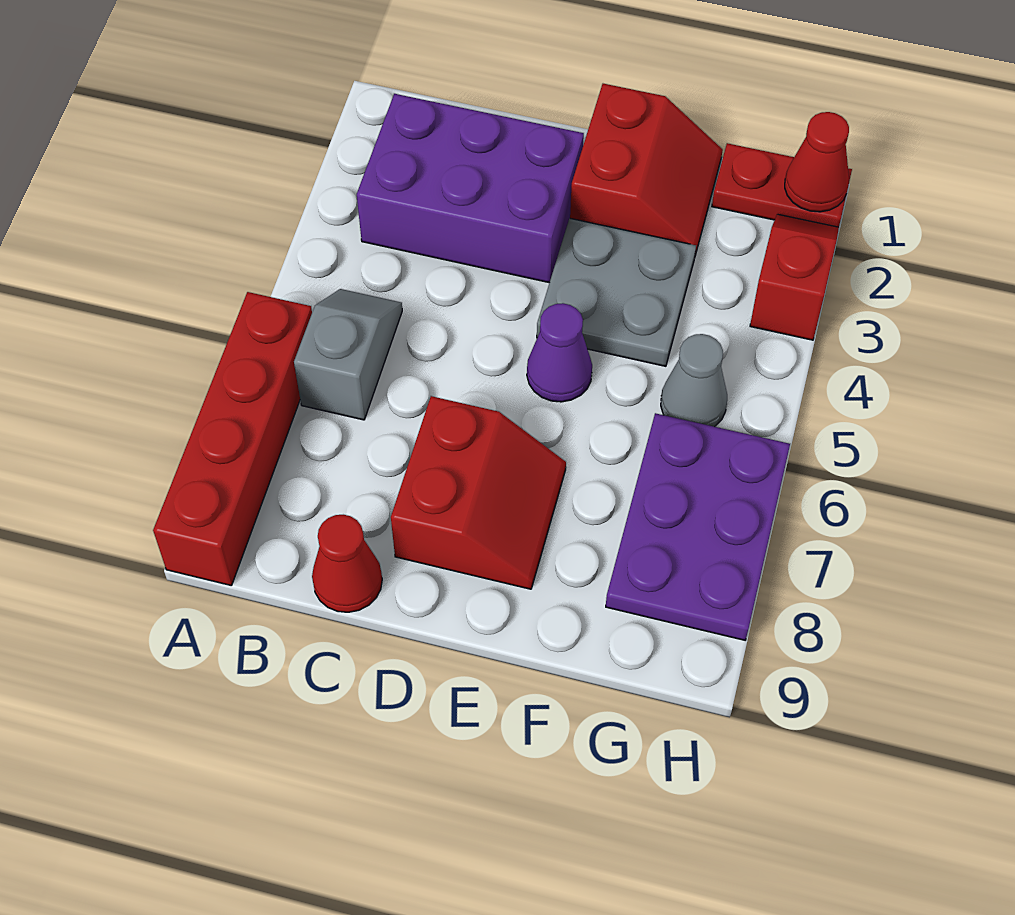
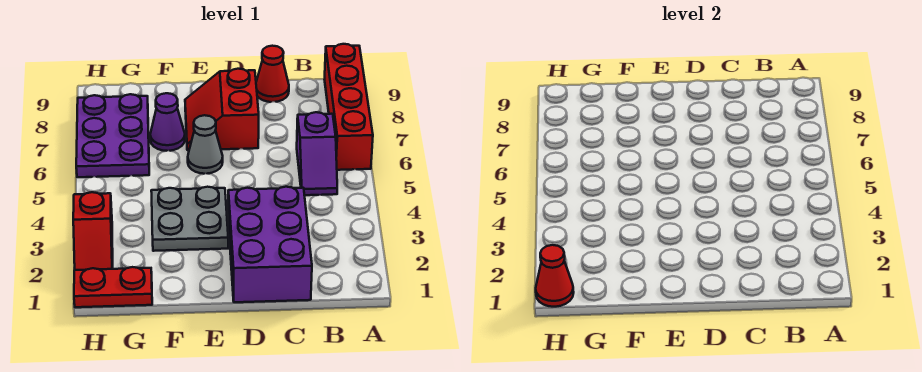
purple 2x3 brick [357,94,584,283] -> purple 2x3 brick turned to [228,187,312,302]
grey 1x2 slope [294,289,402,420] -> purple 1x2 slope [297,112,337,195]
red 2x2 slope [570,84,723,255] -> none
purple 1x1 cone [527,303,592,402] -> purple 1x1 cone moved to [150,93,185,151]
grey 1x1 cone [661,334,727,427] -> grey 1x1 cone moved to [188,115,223,174]

